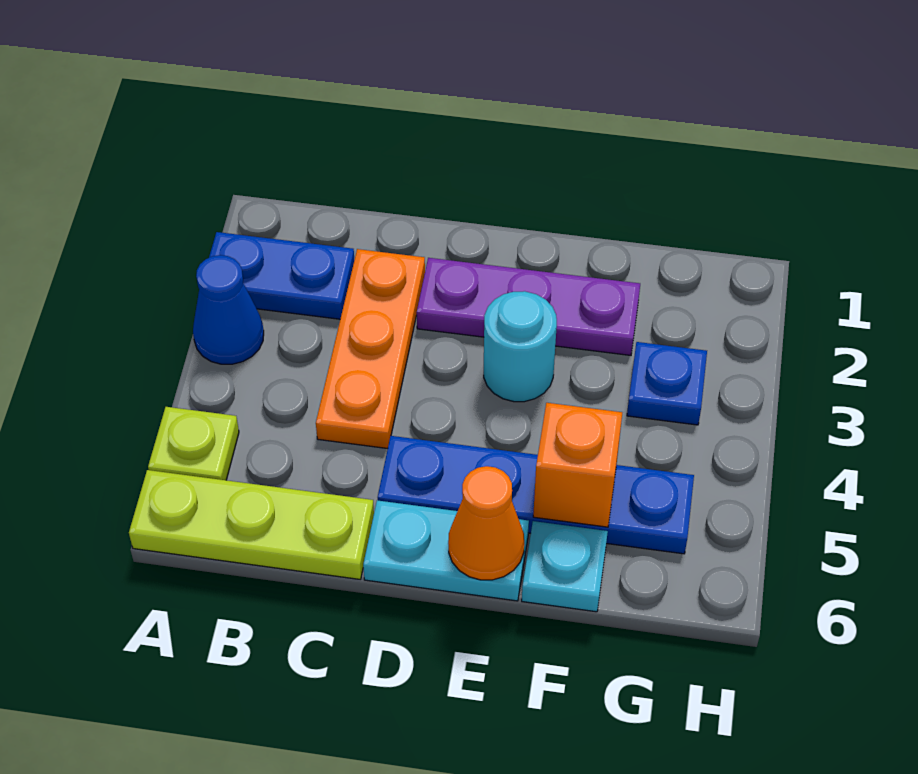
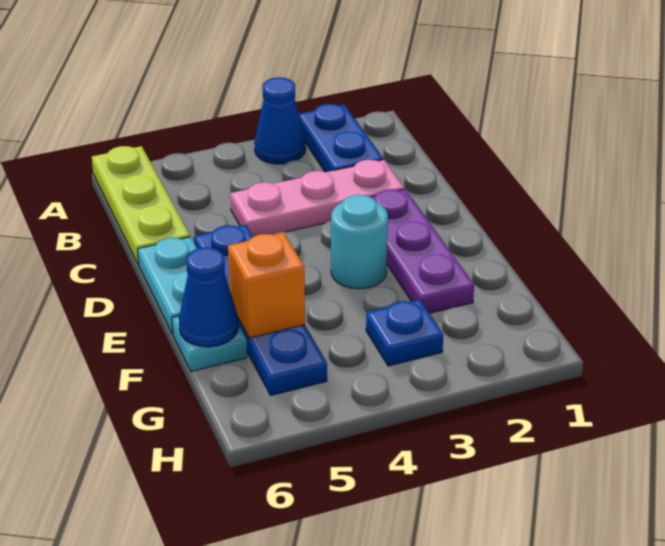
lime 1x1 plate [148,407,239,480] -> none
orange 1x3 plate [316,249,425,449] -> pink 1x3 plate [230,160,404,237]
orange 1x1 cone [448,466,524,580] -> none
none -> blue 1x1 cone [179,247,238,347]

